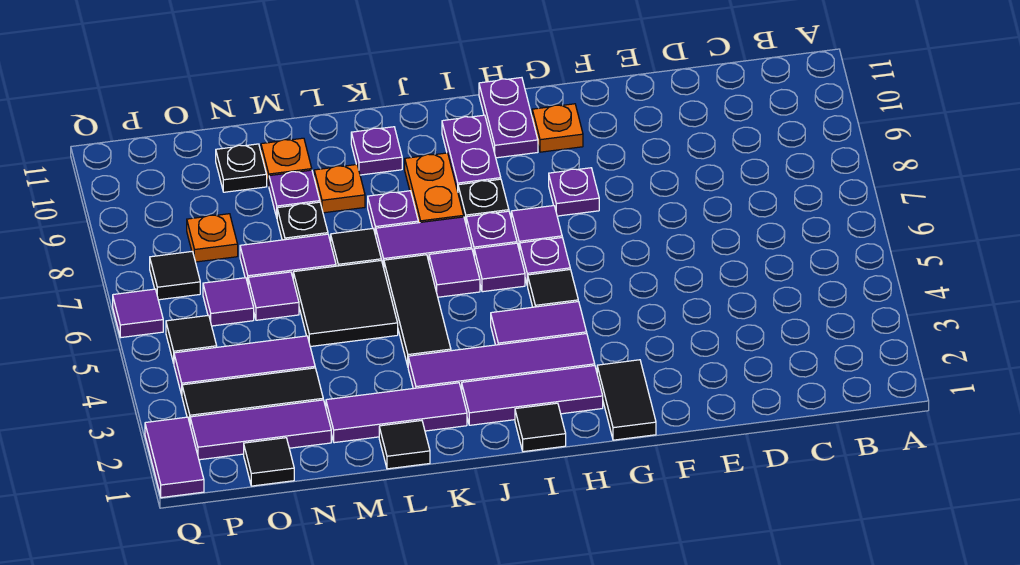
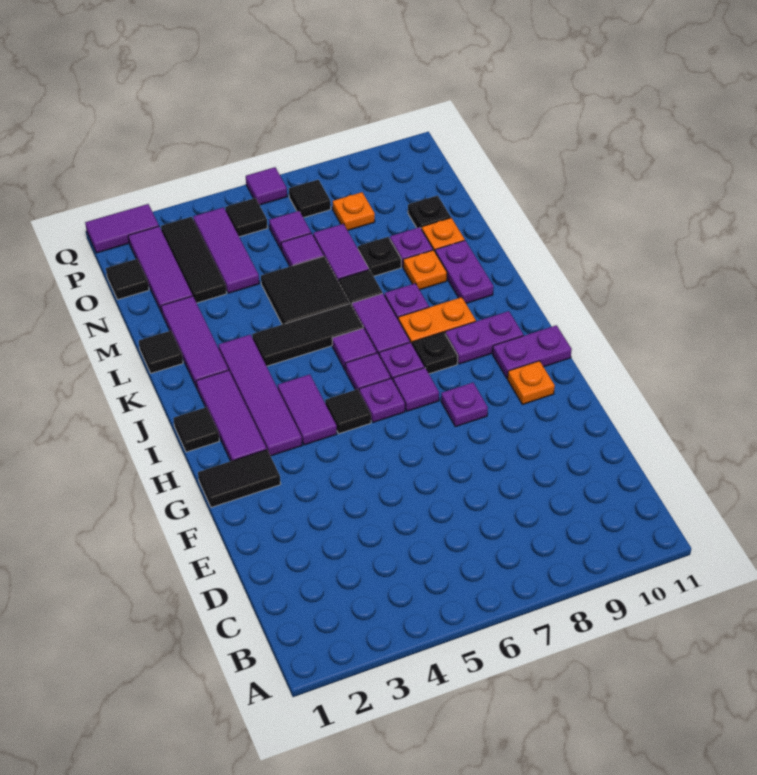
purple 1x1 plate [351,127,402,175] -> purple 1x2 plate [435,241,493,303]

